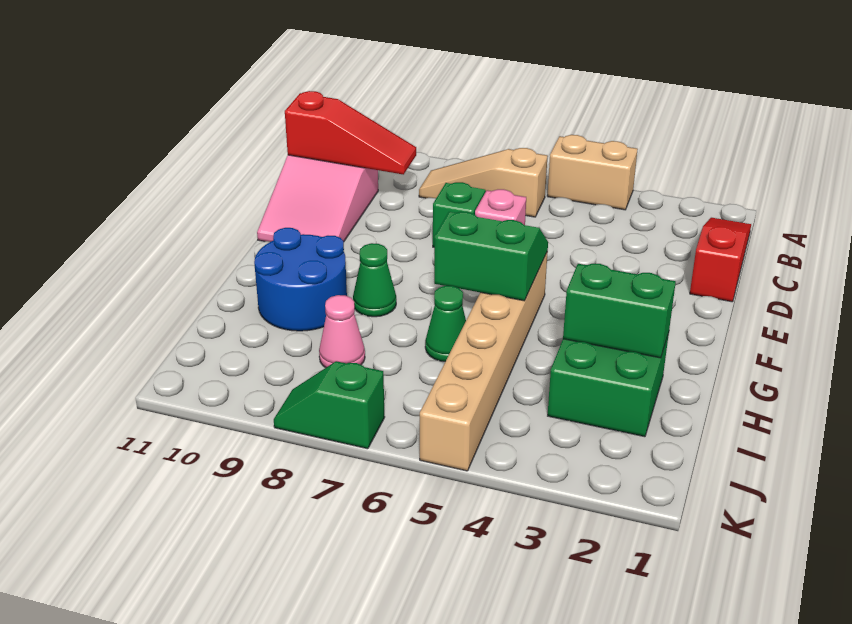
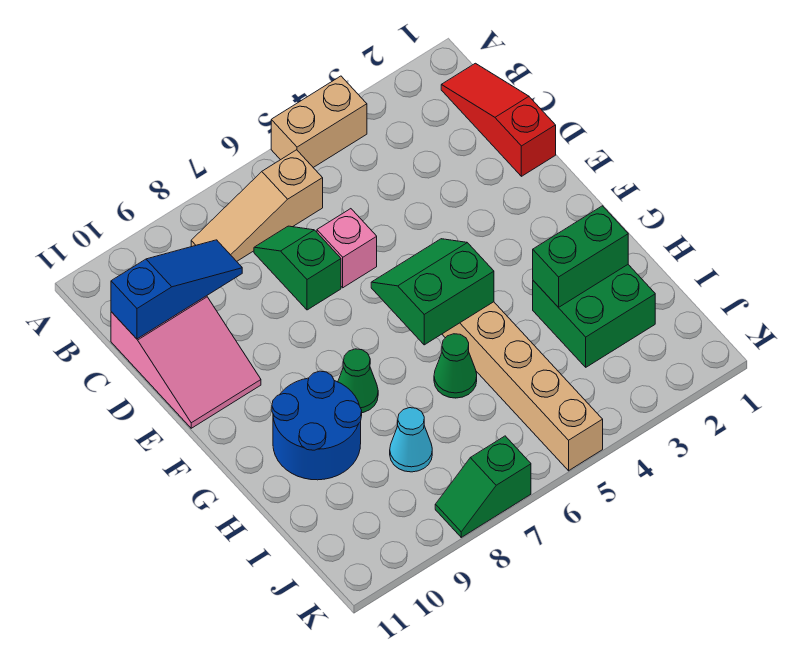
red 1x3 slope [285,91,416,175] -> blue 1x3 slope [111,240,242,339]
pink 1x1 cone [319,295,365,368] -> cyan 1x1 cone [390,408,432,472]

